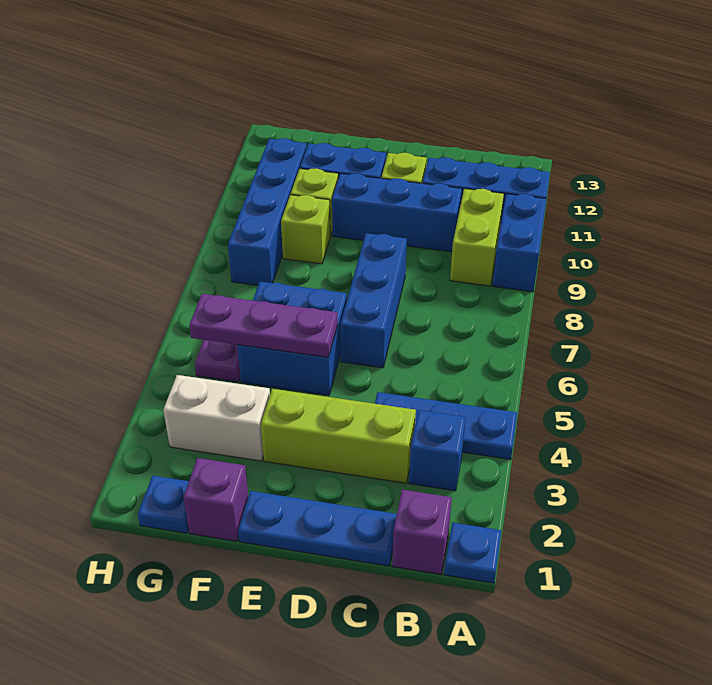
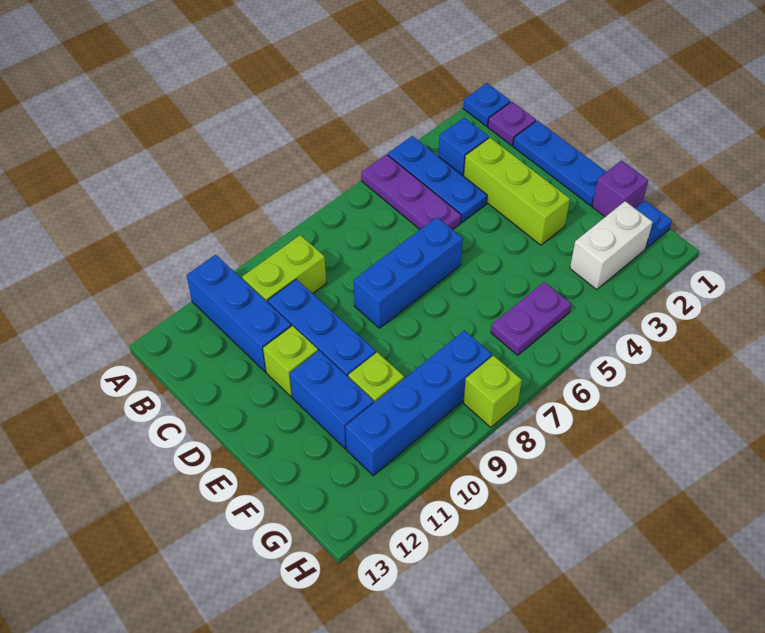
blue 1x2 brick [493,194,546,292] -> none
purple 1x1 brick [392,490,452,575] -> purple 1x1 plate [488,102,536,145]
blue 2x2 brick [237,281,347,395] -> none
purple 1x3 plate [189,294,338,357] -> purple 1x3 plate moved to [361,154,461,230]
white 1x2 brick [163,375,270,461] -> white 1x2 brick turned to [570,201,653,290]
lime 1x1 brick [281,195,330,264] -> lime 1x1 brick moved to [463,356,522,427]

